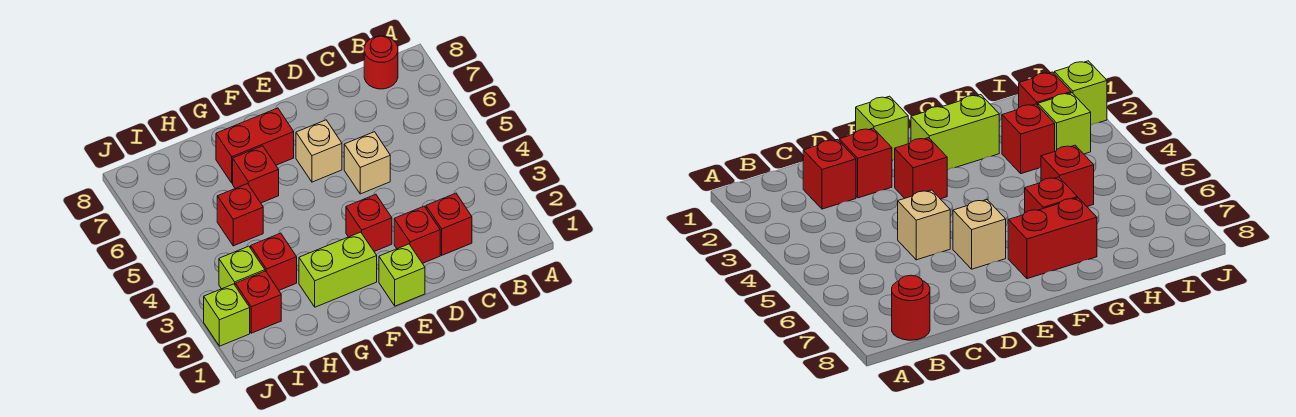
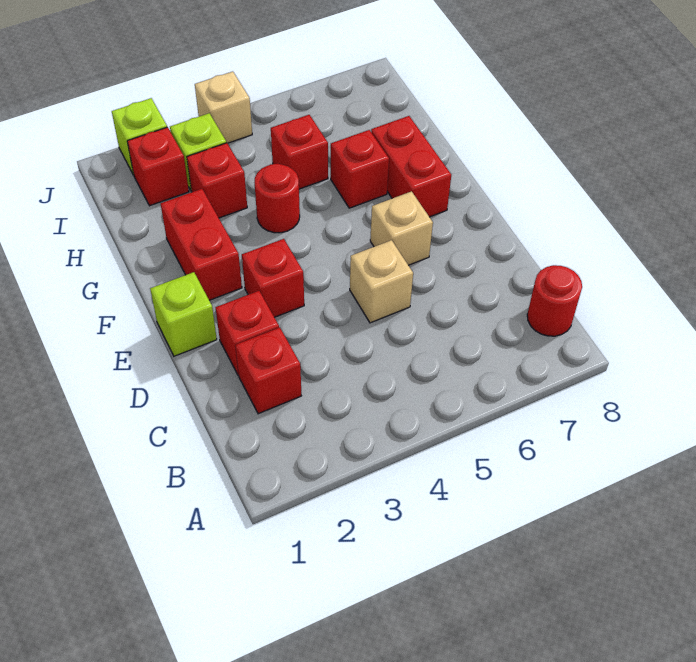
lime 1x2 brick [299,232,377,307] -> red 1x2 brick [161,189,242,300]
none -> red 1x1 round brick [254,163,300,233]
none -> tan 1x1 brick [195,72,252,143]

